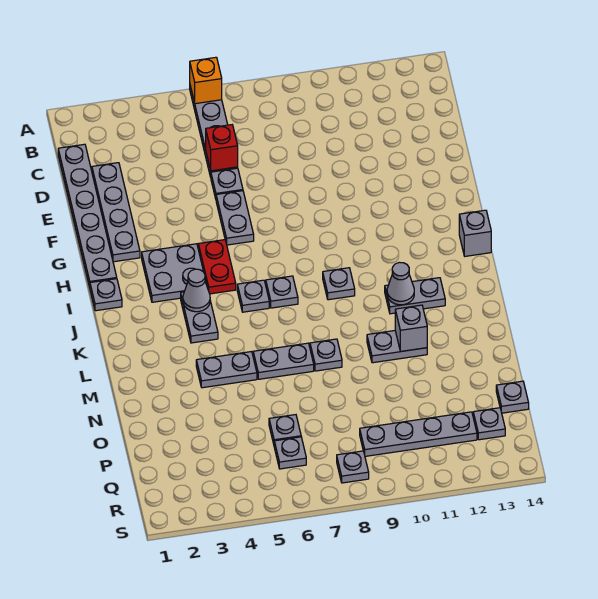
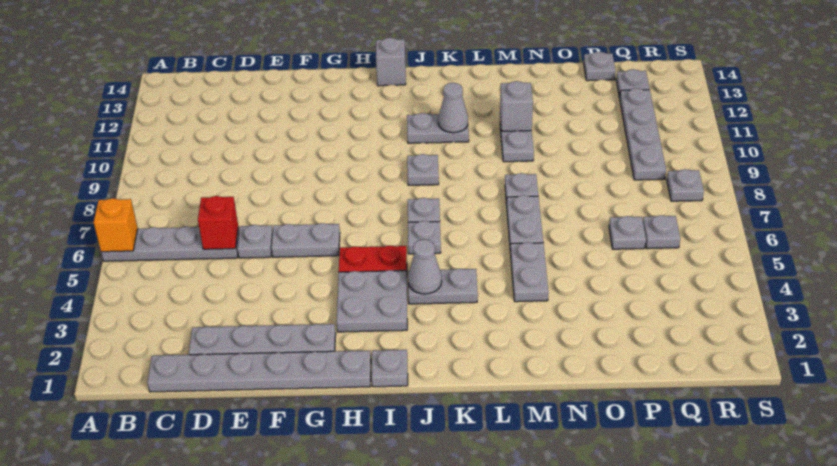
grey 1x2 plate [385,278,445,314] -> grey 1x2 plate turned to [407,113,469,143]

